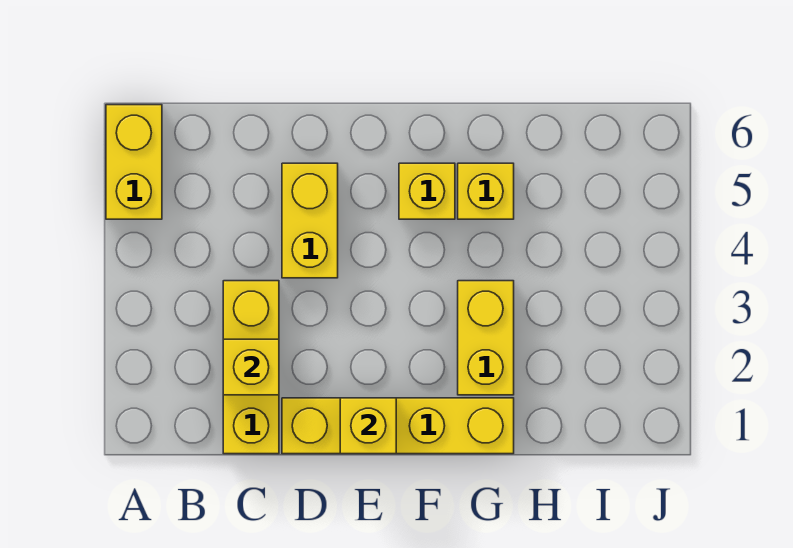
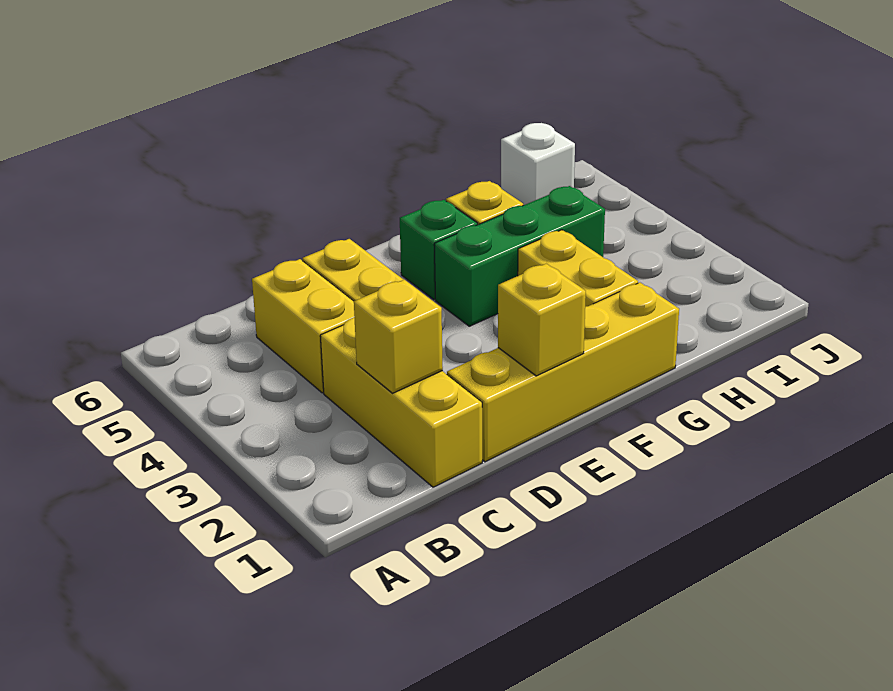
yellow 1x2 brick [106,105,162,219] -> yellow 1x2 brick moved to [252,259,354,393]
none -> green 1x3 brick [434,186,605,326]
yellow 1x1 brick [399,163,455,219] -> green 1x1 brick [400,200,478,300]
none -> white 1x1 brick [501,123,575,205]

